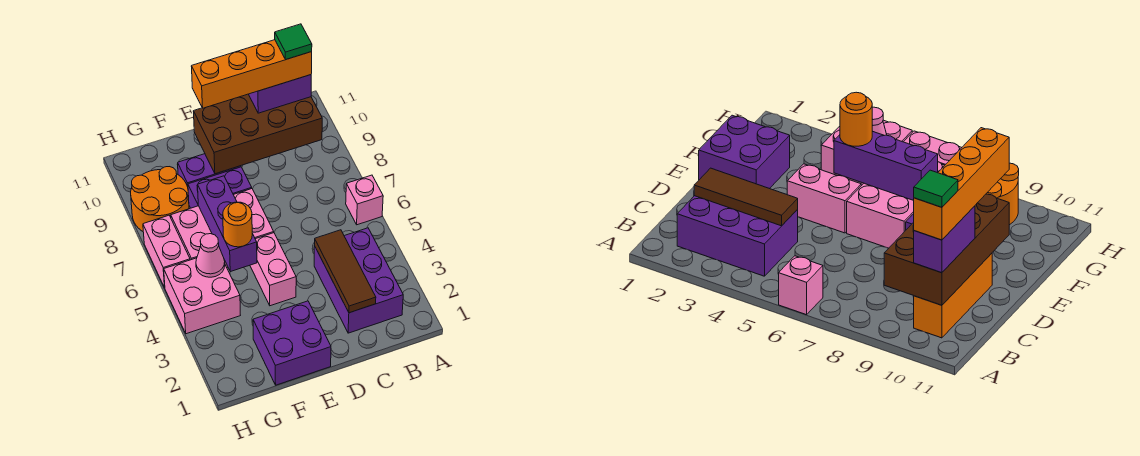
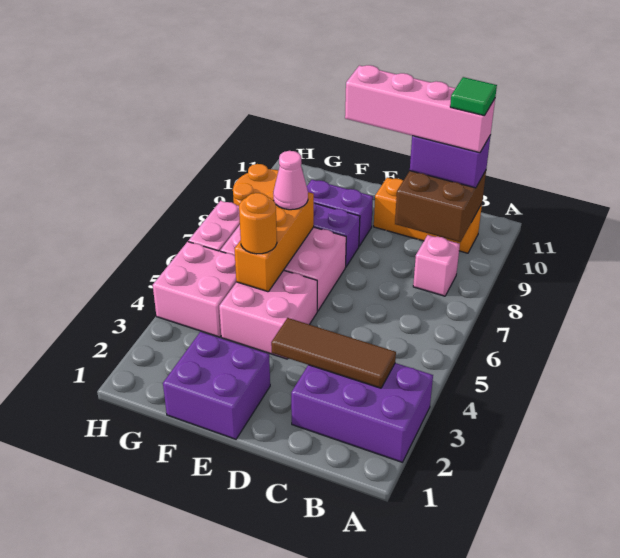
pink 1x1 brick [346,175,383,225] -> pink 1x1 brick moved to [413,235,460,296]
purple 2x3 brick [314,228,403,333] -> purple 2x3 brick turned to [291,363,433,462]
brown 2x4 brick [193,94,322,174] -> brown 2x2 brick [395,171,486,242]
orange 1x4 brick [191,40,312,108] -> pink 1x4 brick [345,65,495,153]
brown 1x3 tile [314,230,376,313] -> brown 1x3 tile turned to [271,318,396,388]
pink 1x2 brick [250,233,296,306] -> pink 2x2 brick [219,270,317,359]
purple 1x3 brick [198,176,257,272] -> orange 1x3 brick [234,192,314,292]
pink 1x1 cone [196,234,225,277] -> pink 1x1 cone moved to [273,151,308,210]

